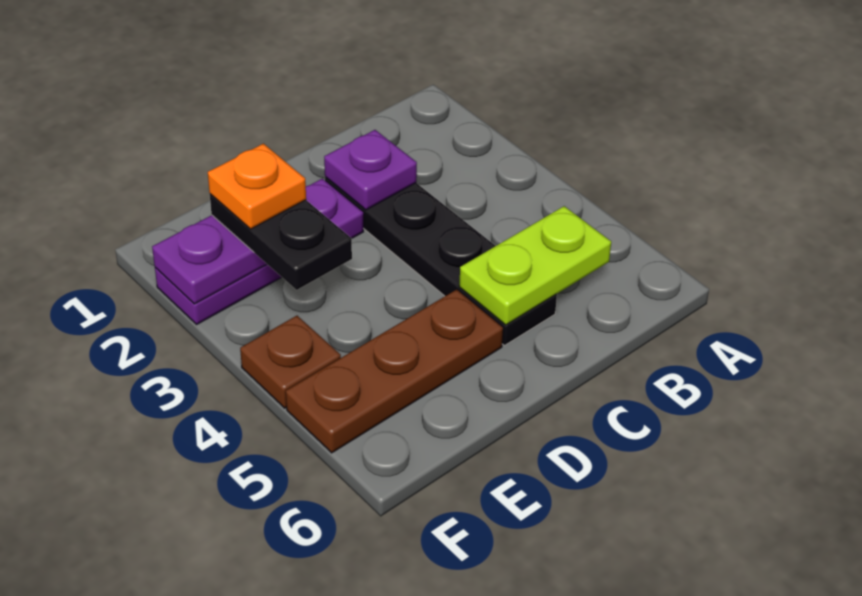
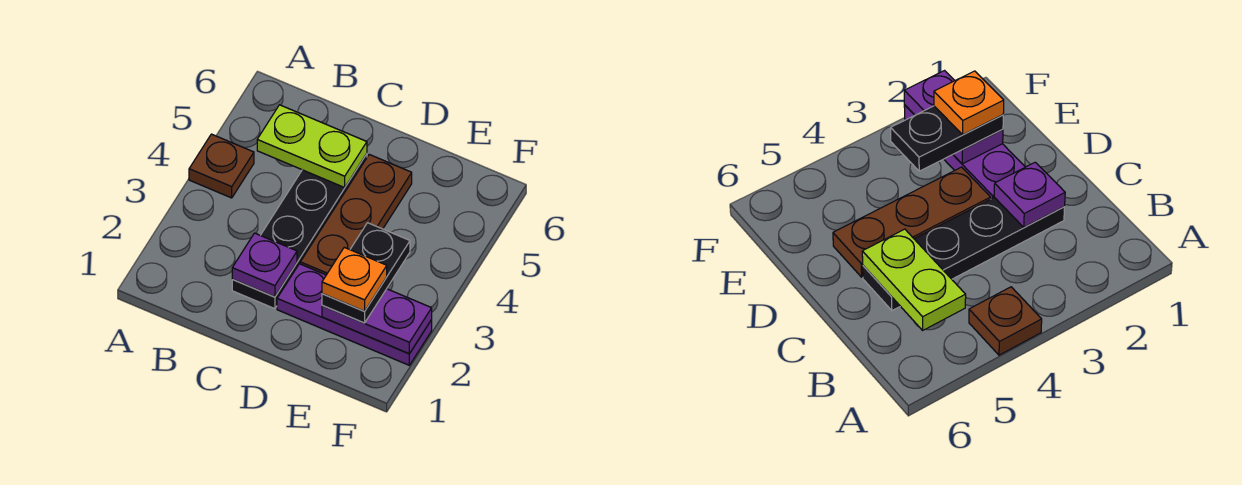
brown 1x3 plate [286,290,503,453] -> brown 1x3 plate turned to [300,154,412,275]
brown 1x1 plate [240,316,341,408] -> brown 1x1 plate moved to [189,134,254,198]

